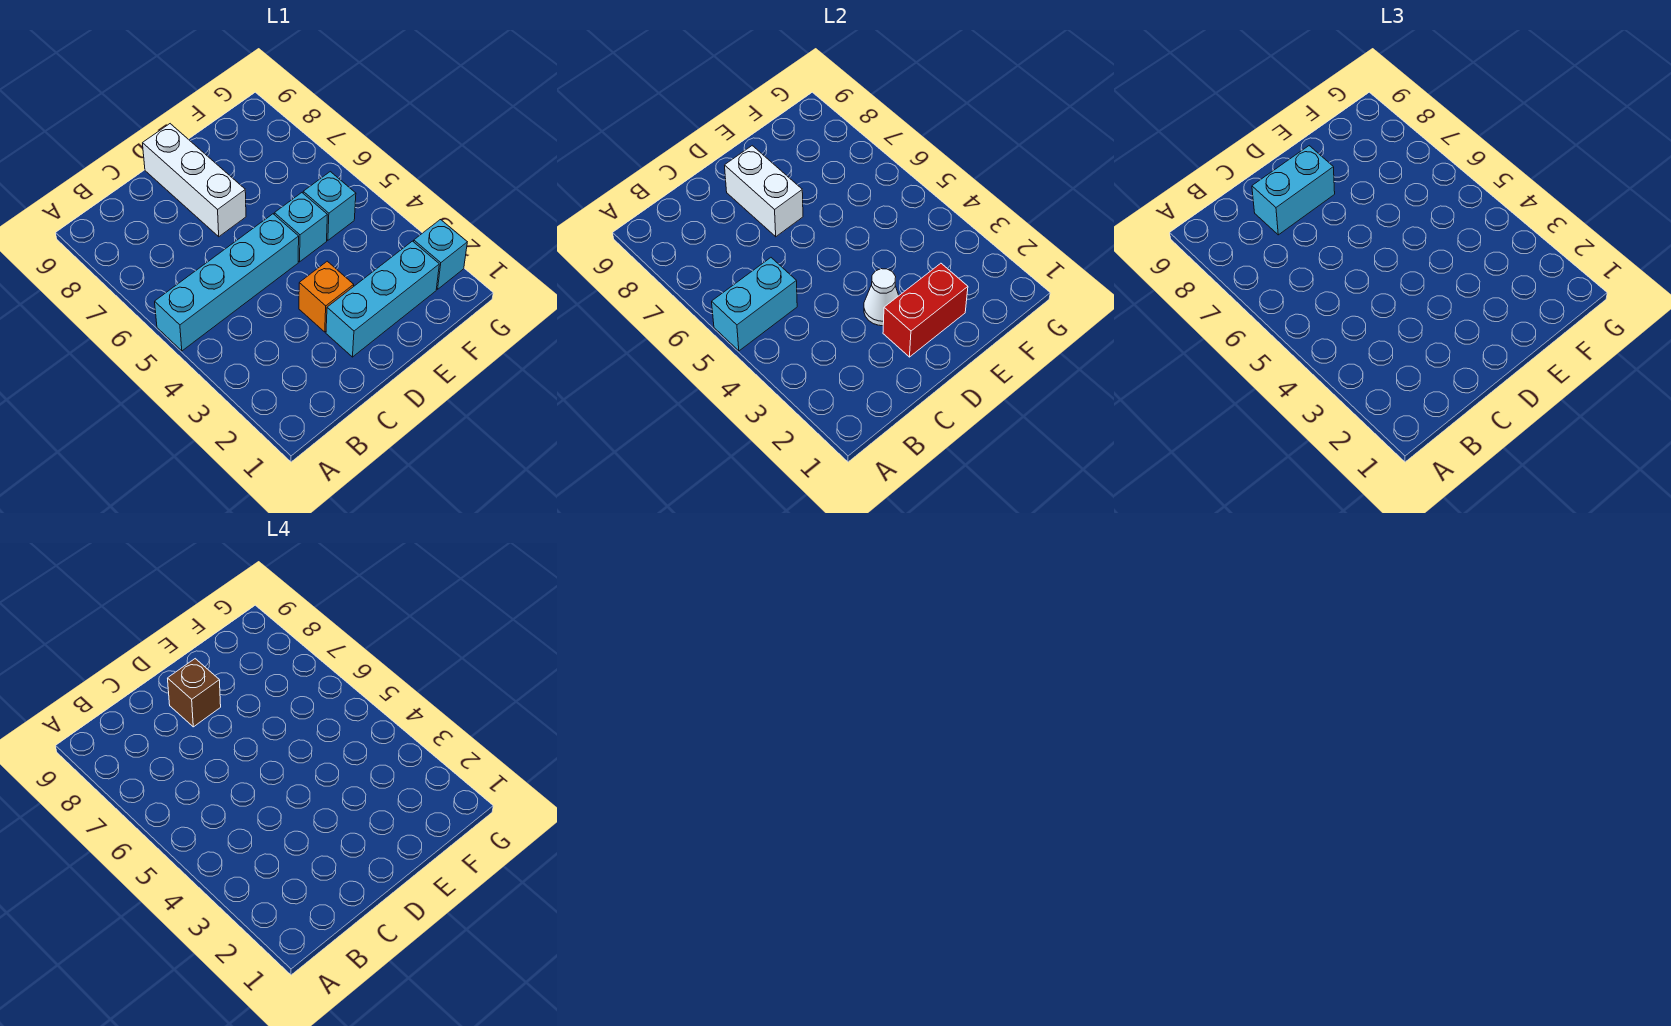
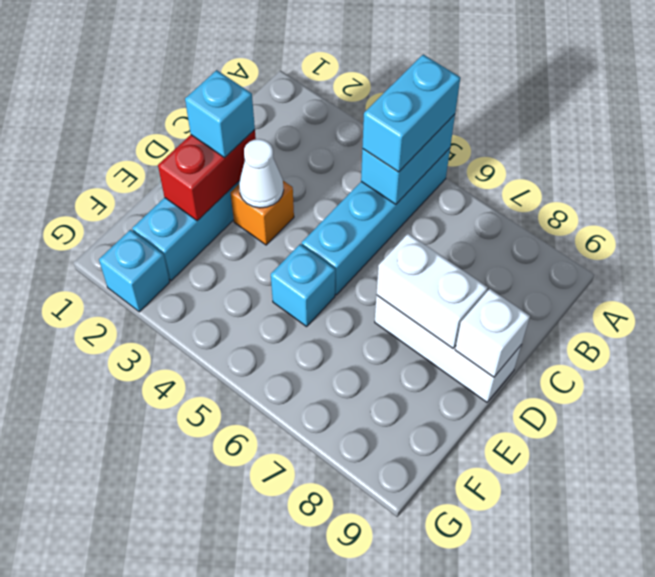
cyan 1x2 brick [1252,146,1335,235] -> cyan 1x2 brick moved to [362,54,460,172]
brown 1x1 brick [168,659,221,727] -> none
none -> white 1x1 brick [455,289,530,377]
cyan 1x1 brick [303,172,356,240] -> cyan 1x1 brick moved to [185,70,255,158]

